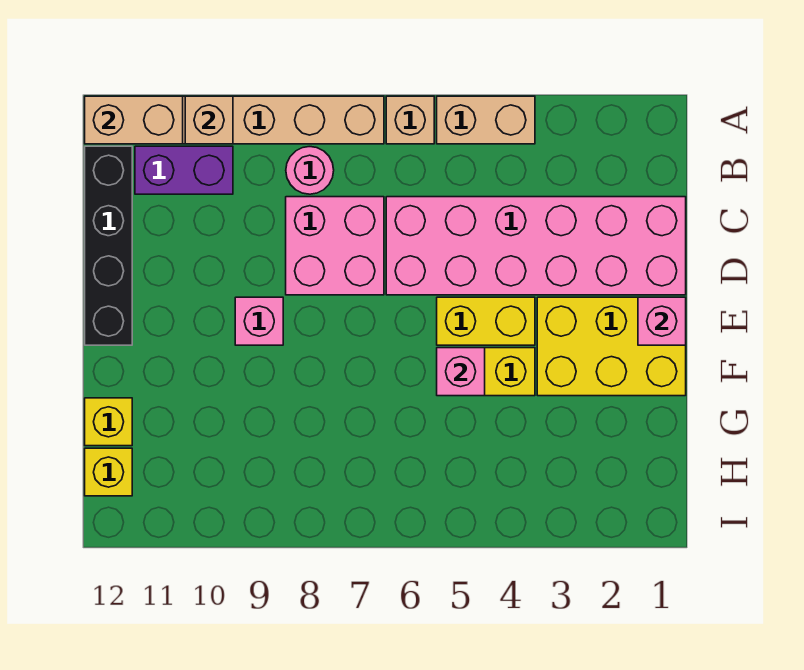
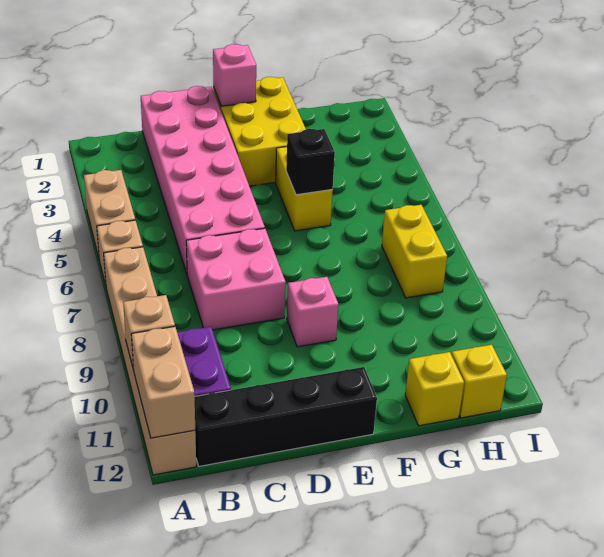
pink 1x1 round brick [286,147,334,194] -> none
yellow 1x2 brick [437,297,535,345] -> yellow 1x2 brick moved to [382,205,447,298]
pink 1x1 brick [437,348,485,396] -> black 1x1 brick [286,129,335,195]

